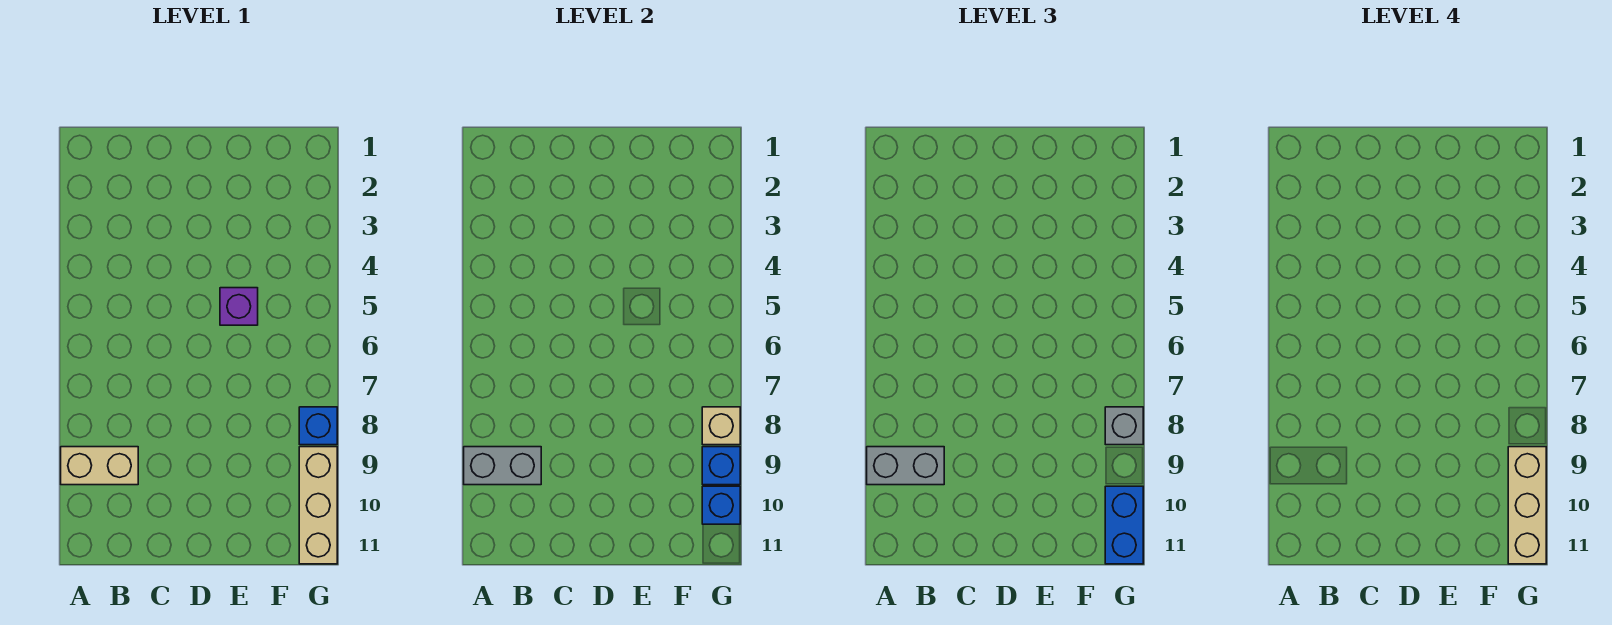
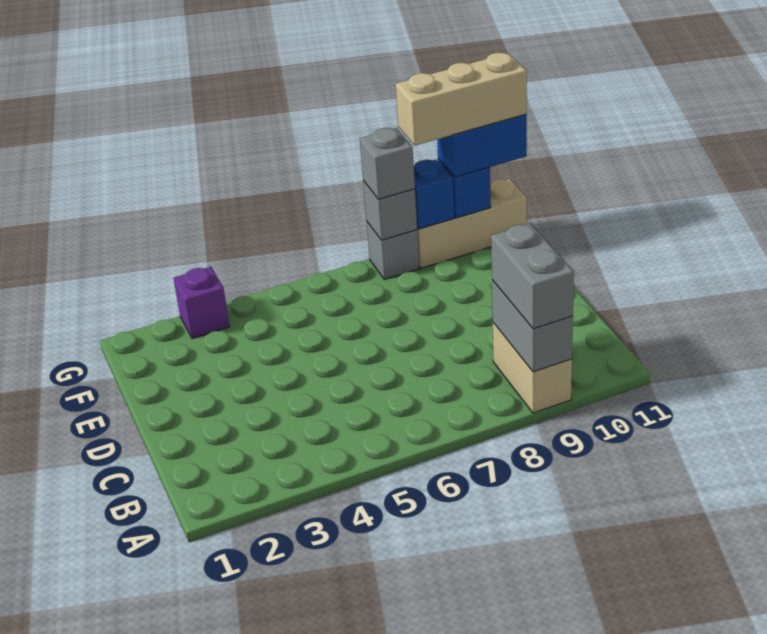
purple 1x1 brick [220,288,258,325] -> purple 1x1 brick moved to [173,267,230,339]
blue 1x1 brick [299,407,337,445] -> grey 1x1 brick [366,221,419,280]
tan 1x1 brick [702,407,740,445] -> grey 1x1 brick [363,181,417,240]

